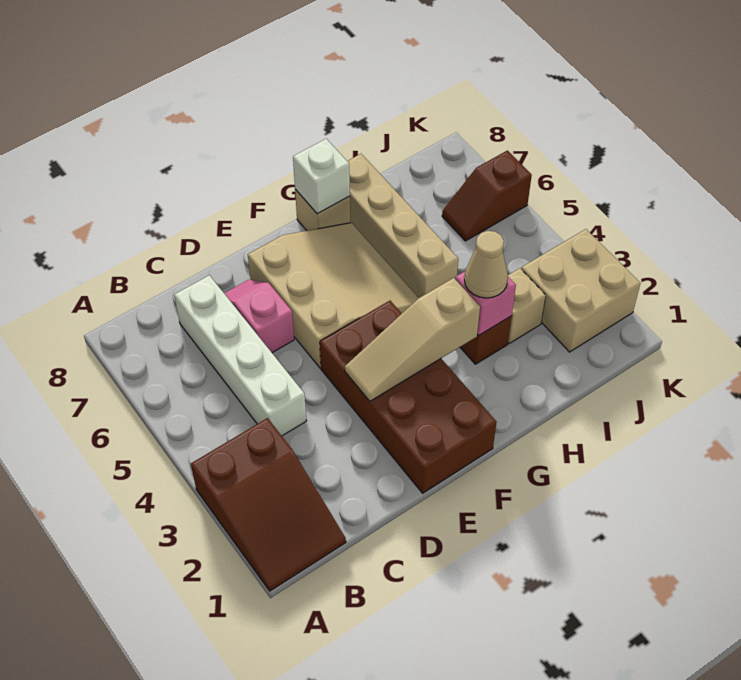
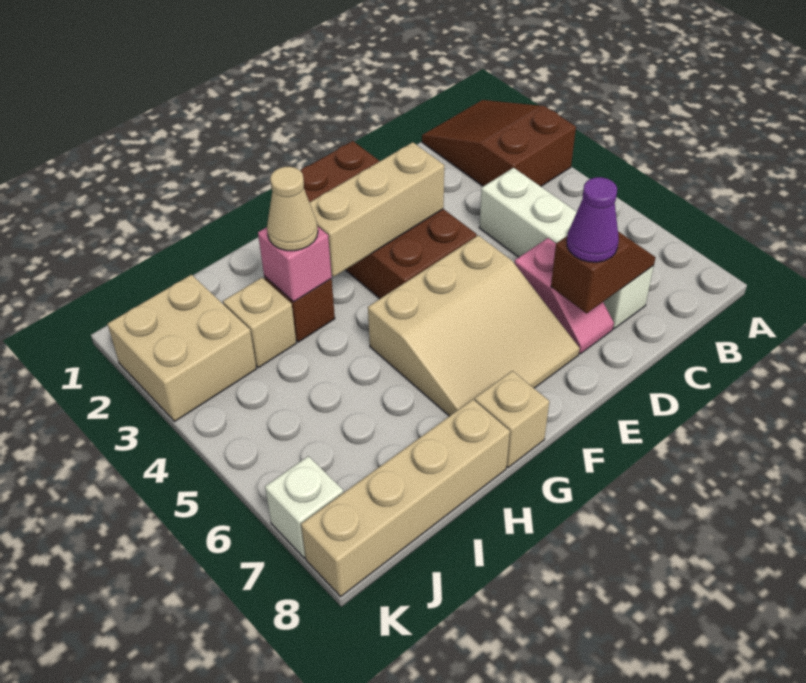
none -> purple 1x1 cone [567,177,619,262]
tan 1x3 slope [345,278,480,401] -> tan 1x3 brick [309,142,444,277]
tan 3x3 slope [248,223,418,368] -> tan 3x3 slope turned to [368,235,580,416]
white 1x1 brick [293,139,350,214] -> white 1x1 brick moved to [265,456,343,558]
tan 1x4 brick [347,154,458,298] -> tan 1x4 brick turned to [301,399,510,596]
brown 1x2 slope [442,150,532,241] -> brown 1x2 slope moved to [551,232,656,313]

